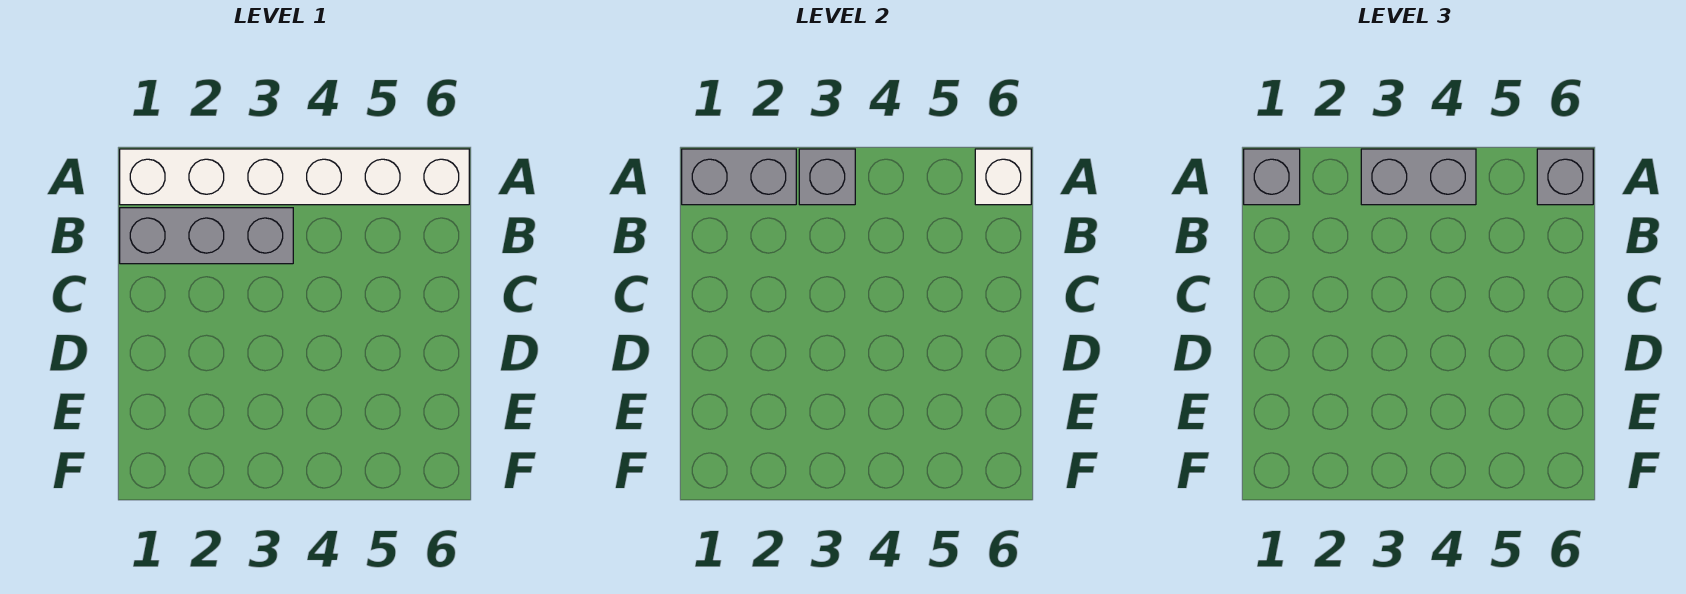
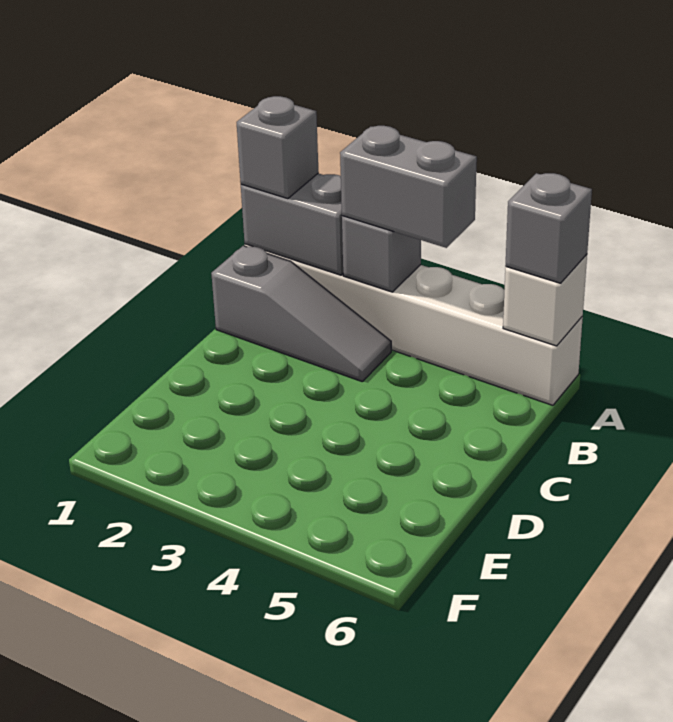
grey 1x3 brick [120,208,293,264] -> grey 1x3 slope [211,246,391,381]

